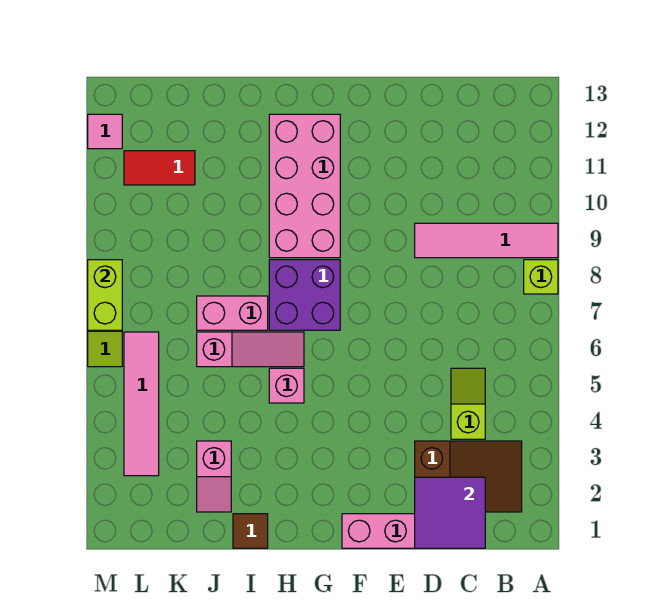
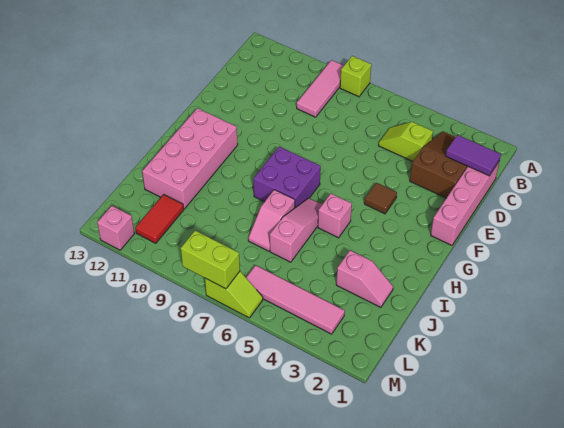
pink 1x4 tile [415,223,558,258] -> pink 1x3 tile [297,60,344,117]
purple 2x2 tile [415,477,485,548] -> purple 1x2 tile [446,135,501,176]
pink 2x4 brick [269,114,340,258] -> pink 2x4 brick turned to [142,108,238,209]
brown 1x1 tile [233,514,268,548] -> brown 1x1 tile moved to [364,183,397,214]
pink 1x2 brick [197,296,268,330] -> pink 1x2 slope [248,190,295,251]
pink 1x1 tile [88,114,122,149] -> pink 1x1 brick [97,206,134,250]

